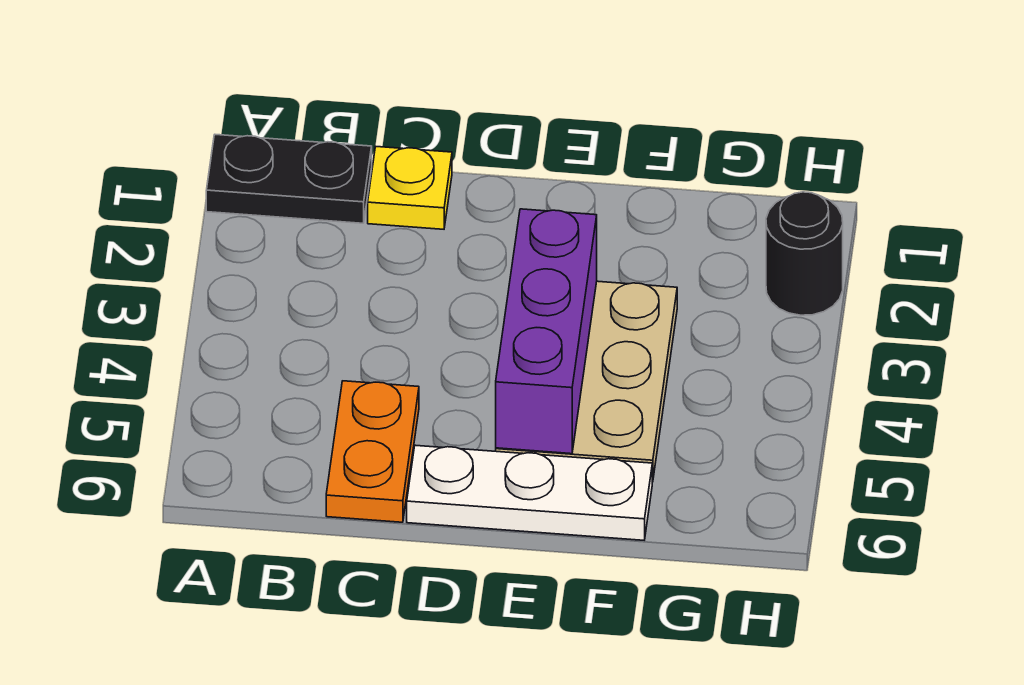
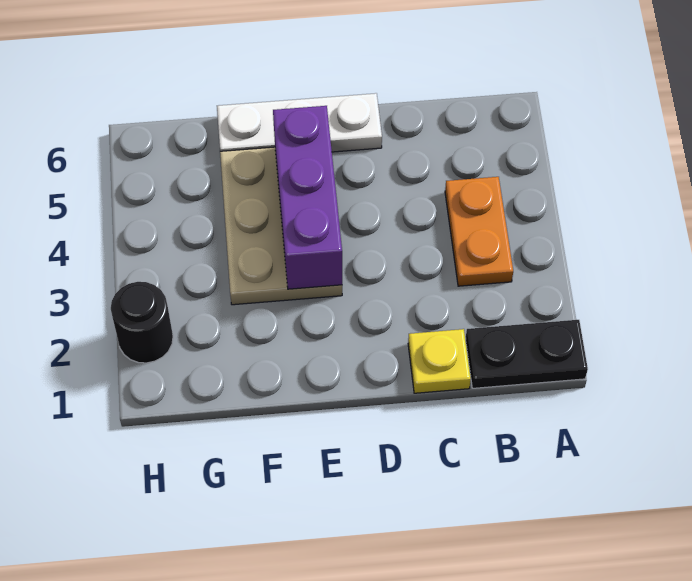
orange 1x2 plate [326,381,419,522] -> orange 1x2 plate moved to [445,177,513,286]

